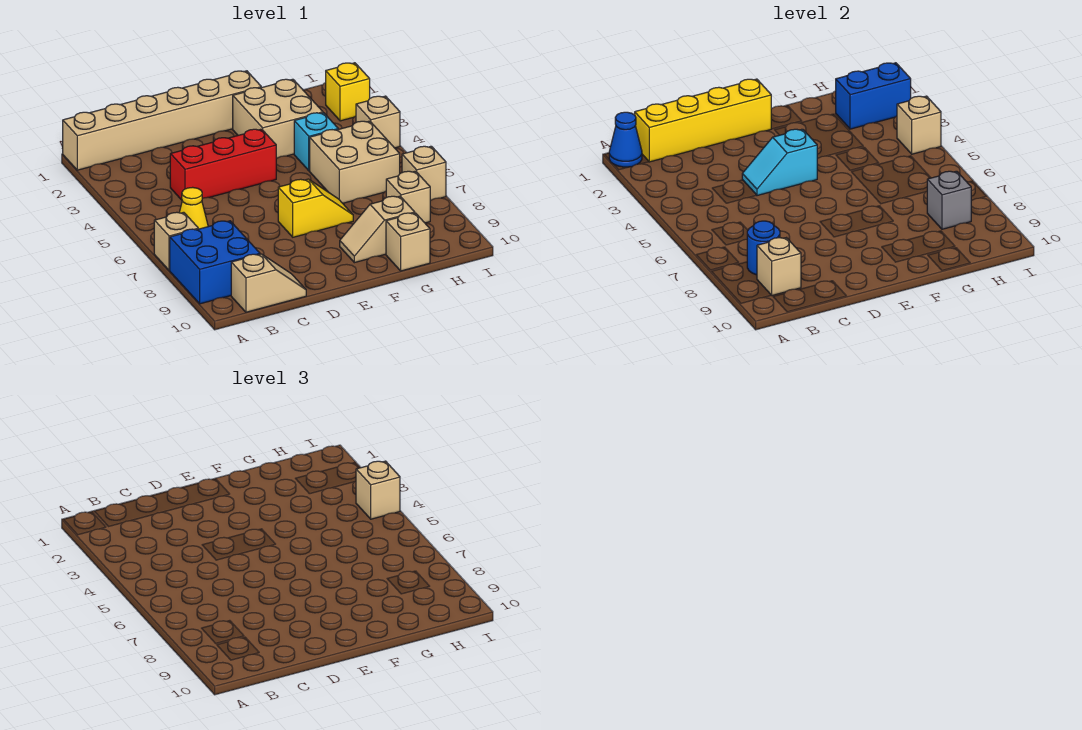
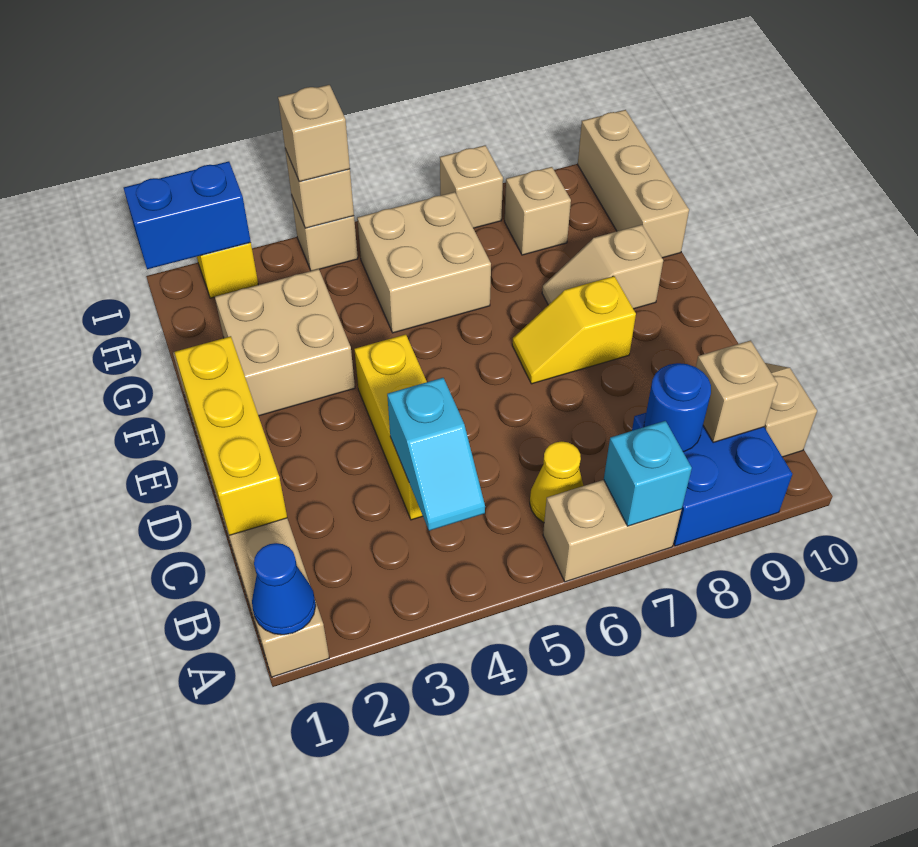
tan 1x1 brick [154,212,198,270] -> tan 1x2 brick [543,480,682,582]
yellow 1x4 brick [635,79,771,162] -> yellow 1x3 brick [175,336,287,535]
red 1x3 brick [170,129,276,200] -> yellow 1x3 brick [354,334,427,520]
cyan 1x2 slope [742,129,817,196] -> cyan 1x2 slope moved to [387,378,485,531]
yellow 1x2 slope [278,179,353,237] -> yellow 1x2 slope turned to [512,276,636,384]
tan 1x2 slope [340,196,415,263] -> tan 1x2 slope turned to [542,225,663,309]
cyan 1x1 brick [294,113,338,171] -> cyan 1x1 brick moved to [604,421,692,526]
tan 1x1 brick [386,213,430,271] -> tan 1x3 brick [578,110,689,258]
blue 1x2 brick [836,63,911,129] -> blue 1x2 brick turned to [124,161,251,269]
grey 1x1 brick [927,171,971,229] -> none

